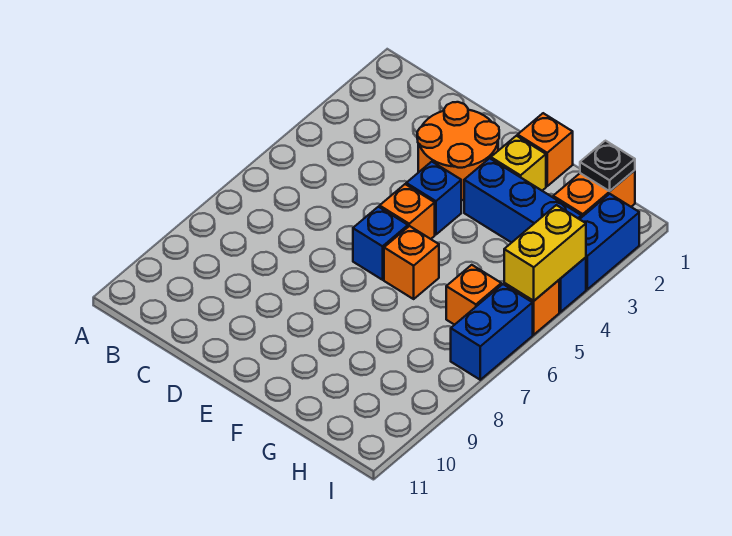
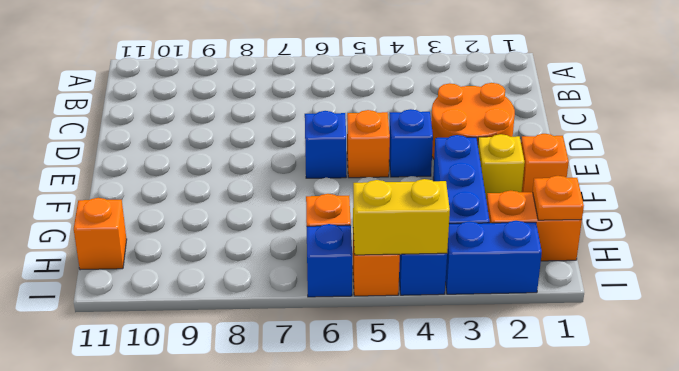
orange 1x1 brick [384,226,439,299] -> orange 1x1 brick moved to [74,198,127,270]
black 1x1 plate [580,141,635,191] -> orange 1x1 plate [533,176,584,220]
blue 1x2 brick [451,284,533,380] -> blue 1x1 brick [307,224,352,297]

